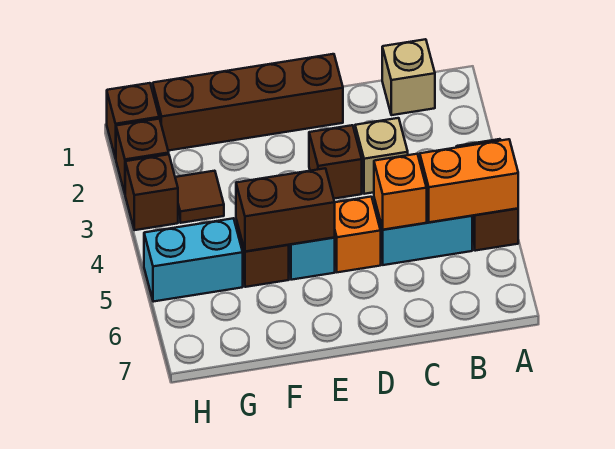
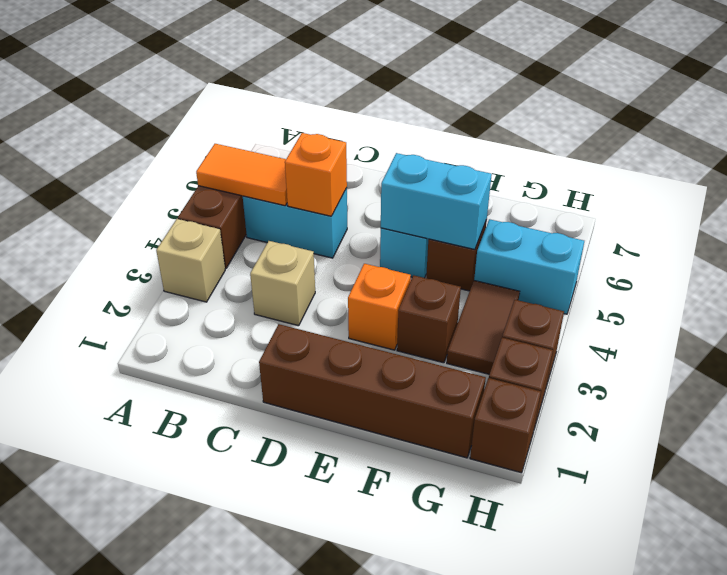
orange 1x2 brick [420,139,518,222] -> orange 1x2 tile [196,144,287,206]
tan 1x1 brick [382,39,435,115] -> tan 1x1 brick moved to [156,219,225,302]
brown 1x1 brick [309,125,362,199] -> brown 1x1 brick moved to [397,275,461,363]
orange 1x1 brick [334,197,381,272] -> orange 1x1 brick moved to [348,264,411,350]
brown 1x2 brick [236,168,335,251] -> cyan 1x2 brick [381,153,492,250]
brown 1x1 tile [175,171,224,223] -> brown 1x2 tile [447,281,520,374]

